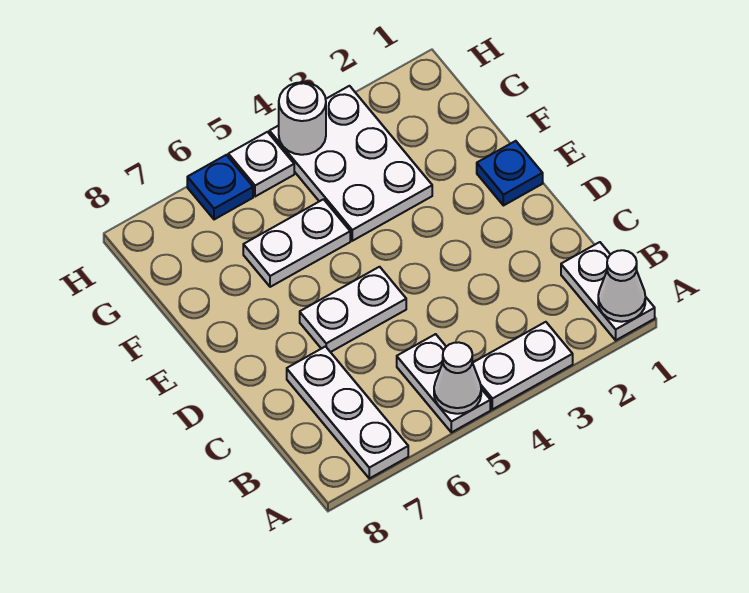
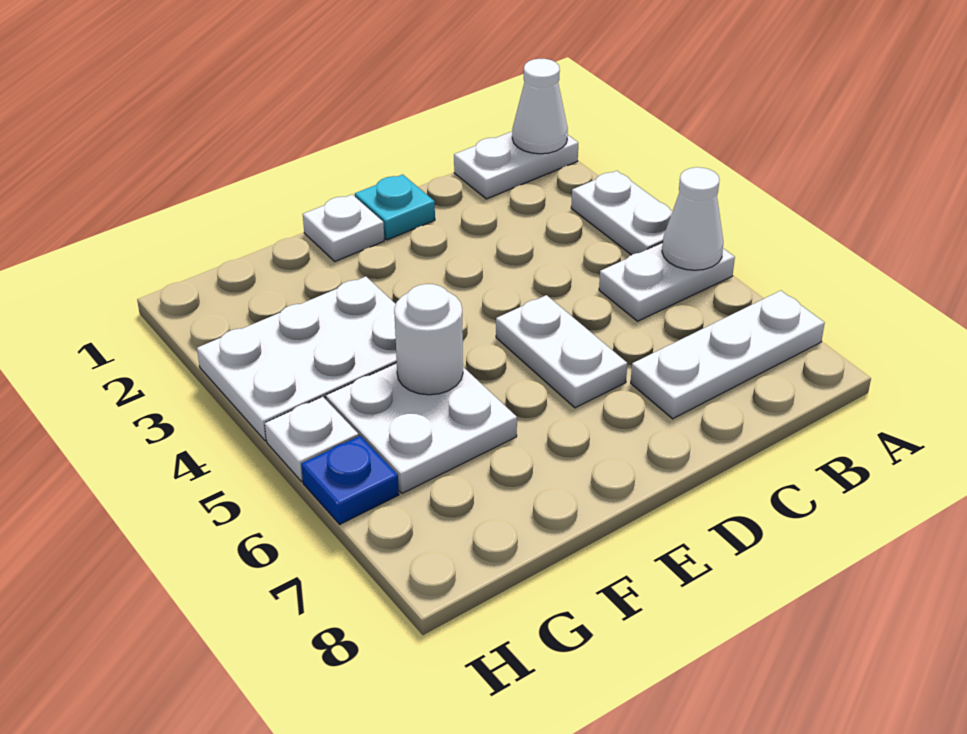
none -> cyan 1x1 plate [355,174,435,240]
blue 1x1 plate [477,141,543,206] -> white 1x1 plate [303,195,384,261]
white 1x2 plate [243,199,350,287] -> white 2x2 plate [326,363,517,493]
white 1x1 round brick [279,82,326,155] -> white 1x1 round brick moved to [394,284,463,395]

